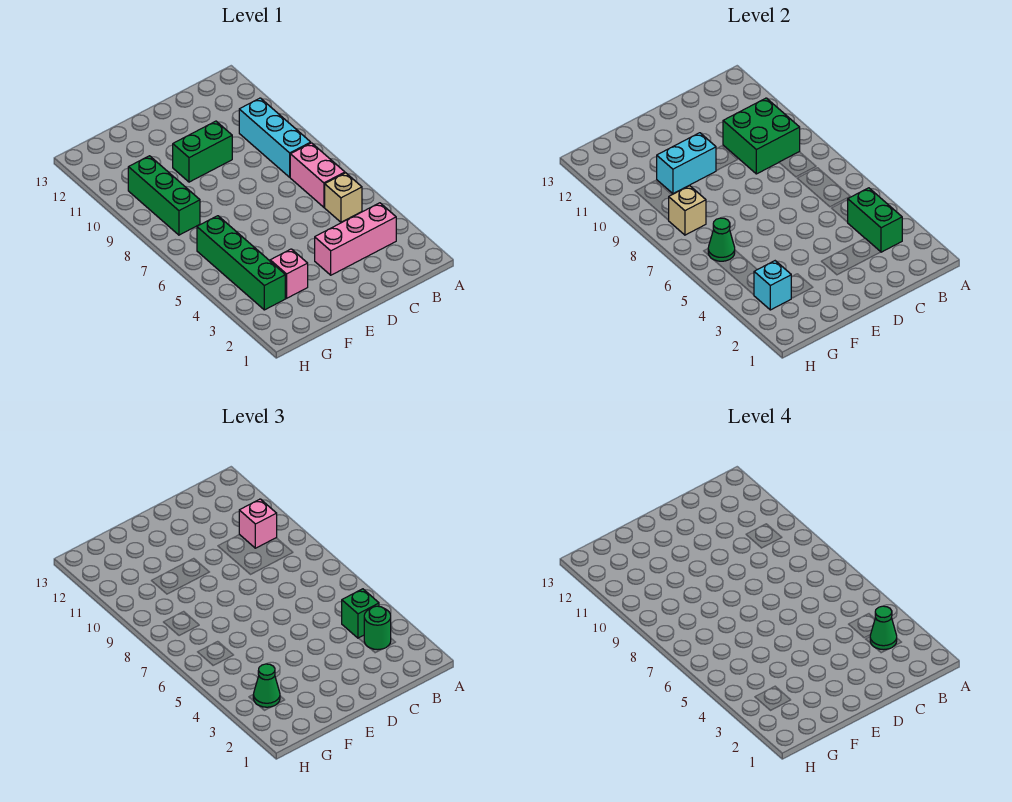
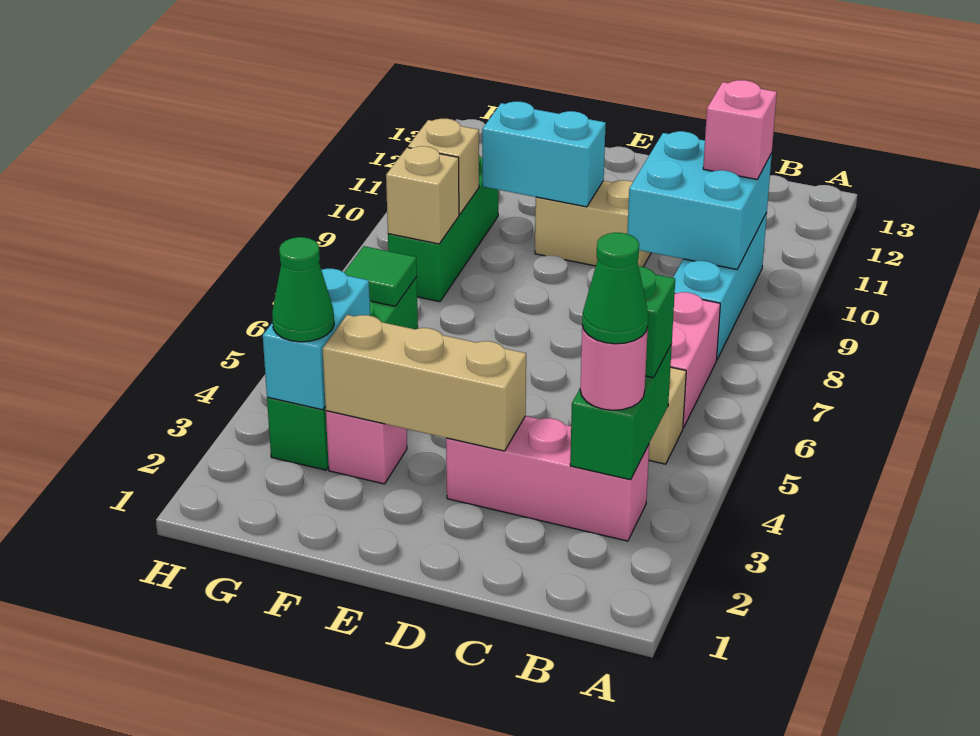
green 1x1 round brick [364,606,391,650] -> pink 1x1 round brick [580,326,648,410]
green 2x2 brick [723,98,800,174] -> cyan 2x2 brick [627,131,772,269]
none -> tan 1x3 brick [323,315,526,451]
green 1x2 brick [173,121,232,182] -> tan 1x2 brick [535,180,651,267]
cyan 1x1 brick [754,261,791,310] -> cyan 1x2 brick [263,269,370,410]
green 1x1 cone [708,218,735,261] -> green 1x1 tile [344,246,417,306]
none -> tan 1x1 brick [408,119,479,214]

